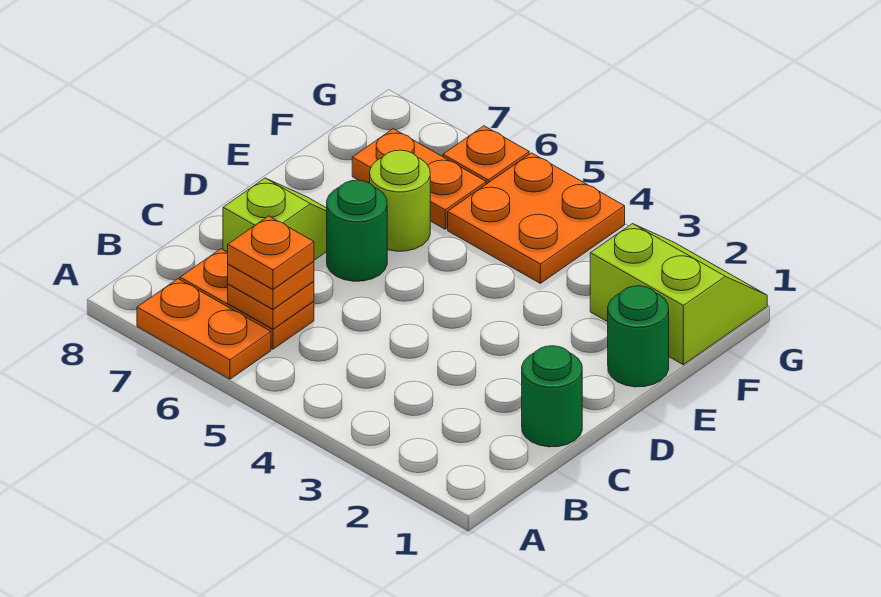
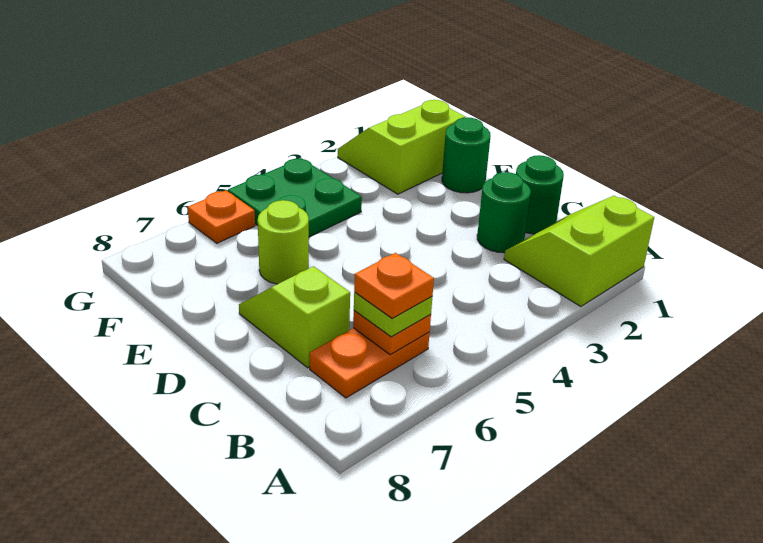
none -> lime 2x2 slope [504,196,654,307]
orange 1x2 plate [137,279,271,379] -> none
orange 1x1 plate [228,261,314,309] -> lime 1x1 plate [354,293,432,337]
green 1x1 round brick [327,180,387,281] -> green 1x1 round brick moved to [477,172,531,253]
orange 2x2 plate [448,153,625,283] -> green 2x2 plate [228,158,362,237]
orange 1x2 plate [352,129,486,229] -> none

